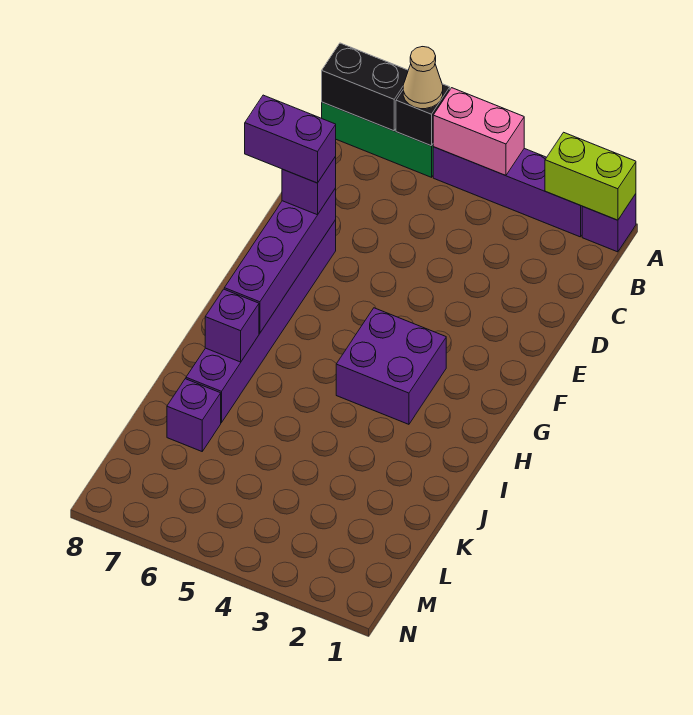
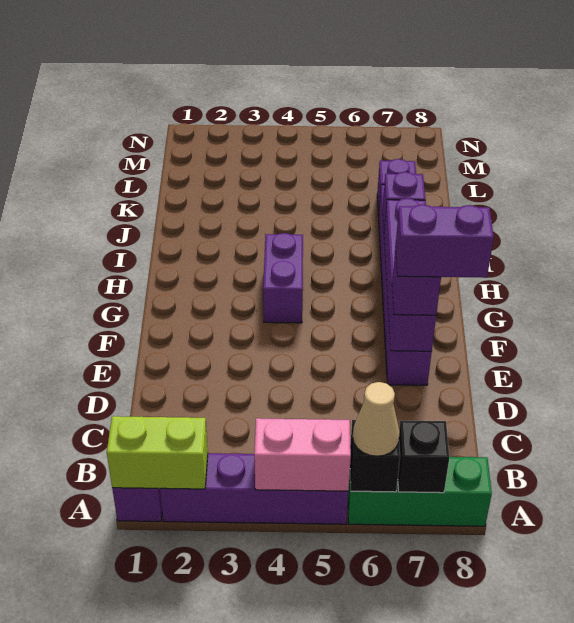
black 1x2 brick [322,43,408,131] -> black 1x1 brick [398,421,449,493]
purple 2x2 brick [336,308,446,424] -> purple 1x2 brick [263,233,303,323]

